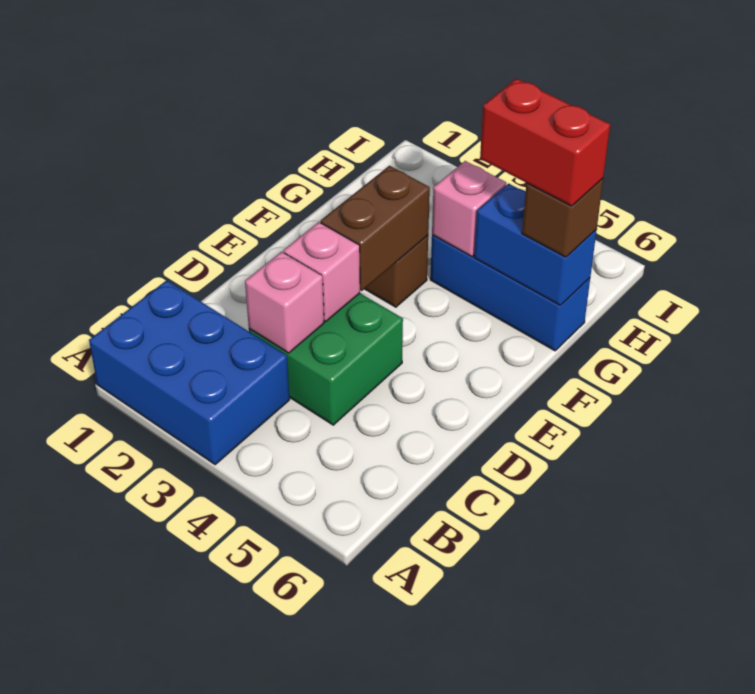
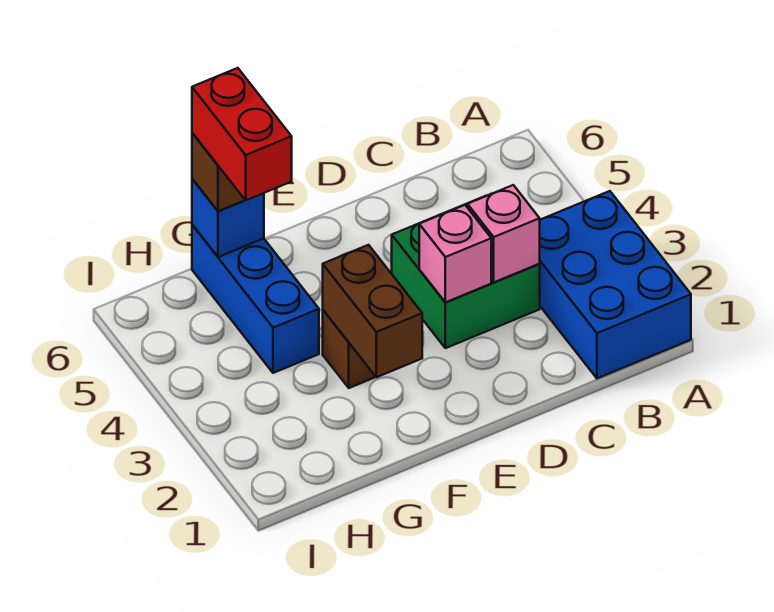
brown 1x2 brick [321,166,430,291] -> brown 1x2 brick turned to [323,245,422,377]
pink 1x1 brick [432,161,506,257] -> none
blue 1x2 brick [474,184,597,305] -> blue 1x1 brick [192,179,264,257]

